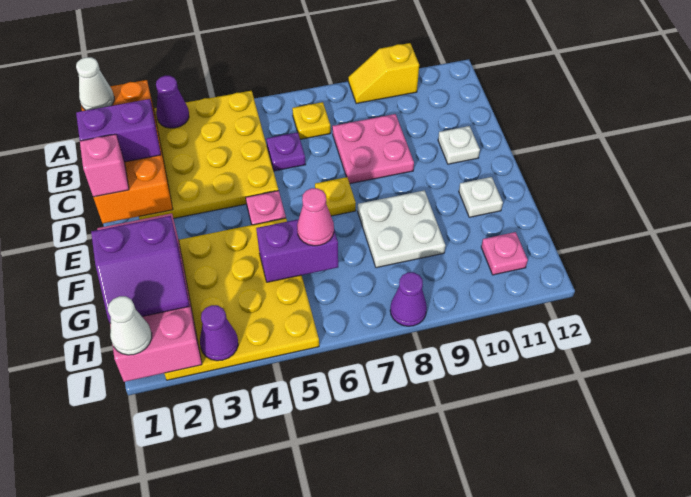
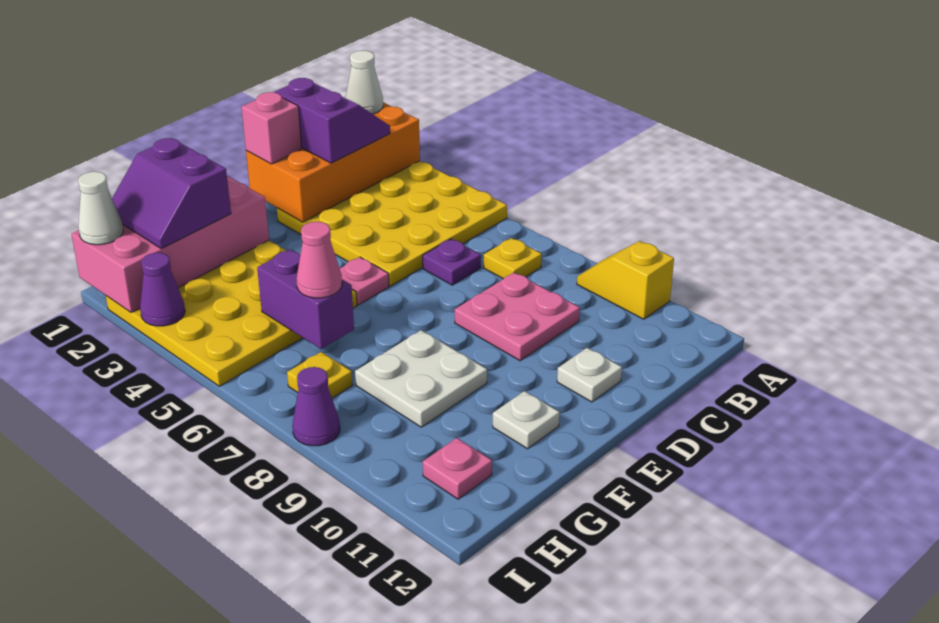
purple 1x1 cone [156,76,189,128] -> none
yellow 1x1 plate [315,177,356,216] -> yellow 1x1 plate moved to [287,352,352,398]

